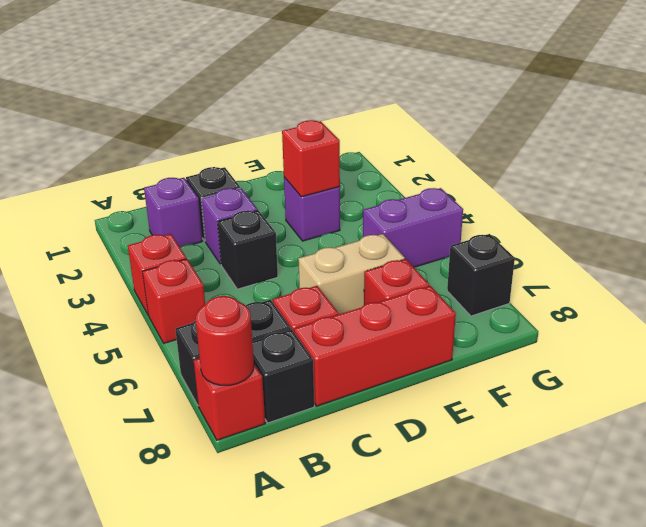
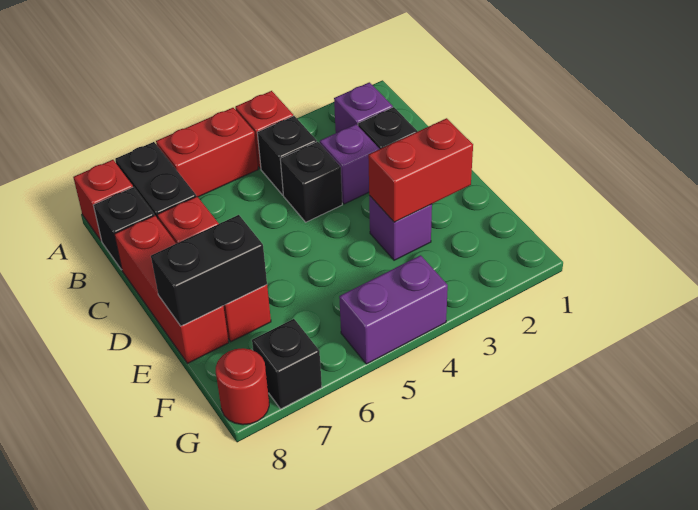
red 1x1 brick [143,259,205,343] -> red 1x2 brick [156,108,258,197]
red 1x1 round brick [195,296,254,385] -> red 1x1 round brick moved to [216,348,269,425]
none -> black 1x1 brick [257,116,317,195]
tan 1x2 brick [298,234,405,315] -> none
red 1x1 brick [282,120,340,197] -> red 1x2 brick [368,118,473,222]
none -> black 1x2 brick [151,215,267,326]
purple 1x2 brick [363,188,463,267] -> purple 1x2 brick turned to [339,255,448,364]

